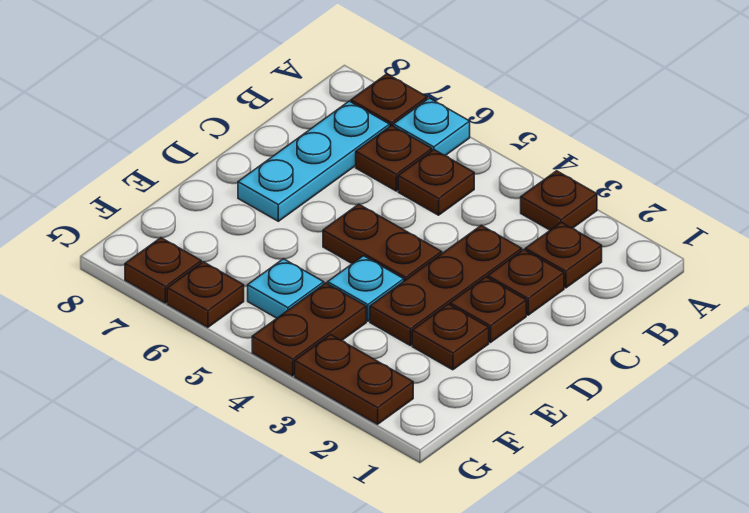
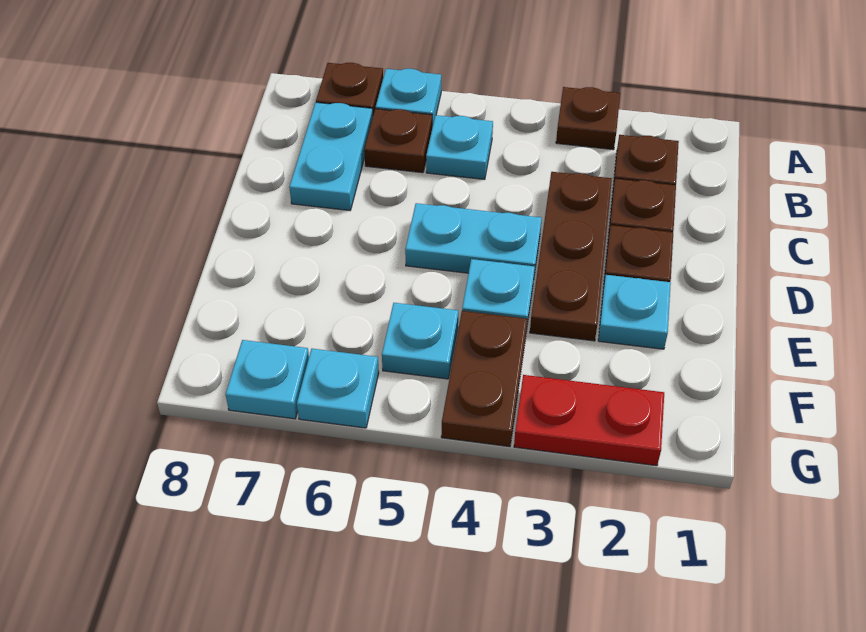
brown 1x1 plate [398,150,474,215] -> cyan 1x1 plate [426,115,493,179]
cyan 1x3 plate [238,101,390,221] -> cyan 1x2 plate [289,103,373,211]
brown 1x2 plate [323,204,442,281] -> cyan 1x2 plate [405,203,542,275]
brown 1x1 plate [412,304,489,370] -> cyan 1x1 plate [598,275,671,349]
brown 1x2 plate [295,335,413,424] -> red 1x2 plate [514,375,664,466]
brown 1x1 plate [167,262,244,327] -> cyan 1x1 plate [297,349,379,428]
brown 1x1 plate [125,238,201,303] -> cyan 1x1 plate [226,340,309,419]

